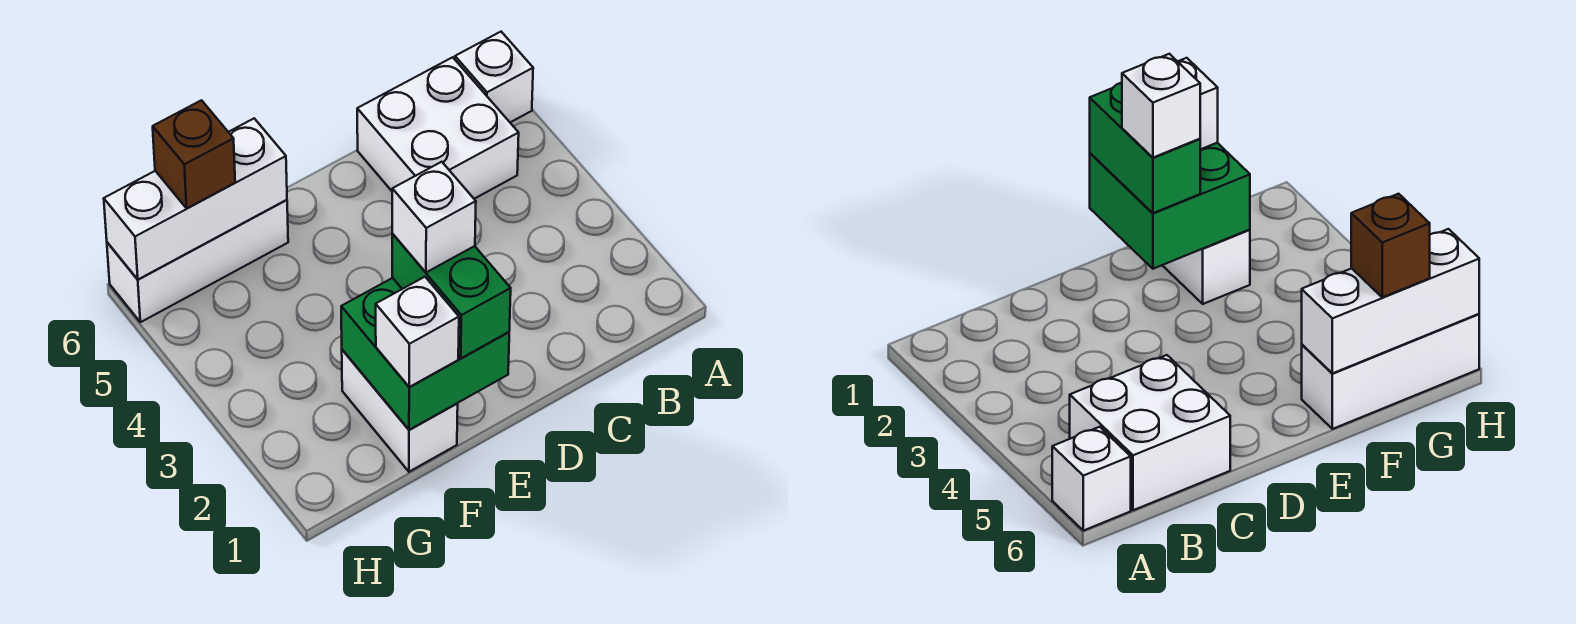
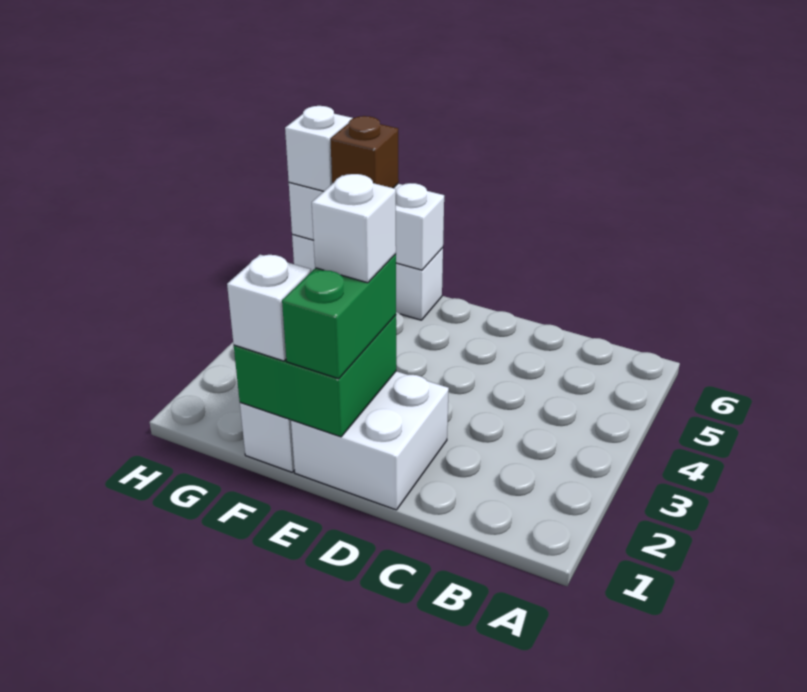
white 1x1 brick [455,32,533,122] -> white 1x1 brick moved to [285,106,353,191]
white 2x2 brick [357,57,519,199] -> white 2x2 brick moved to [291,371,449,510]

